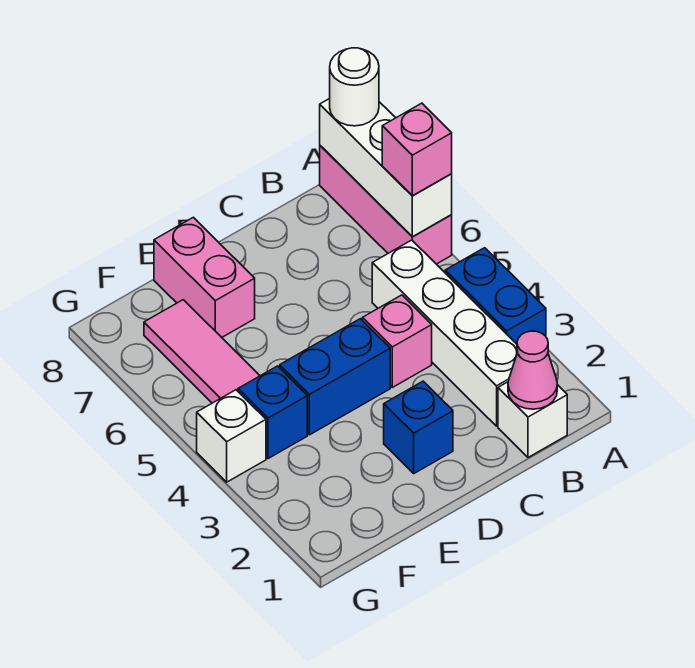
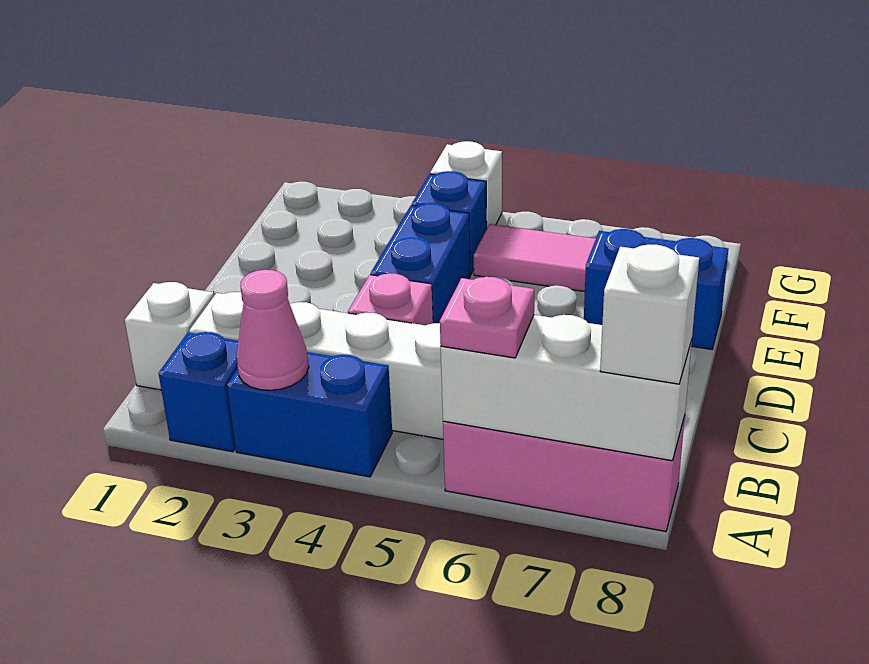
pink 1x1 brick [382,103,452,196] -> pink 1x1 plate [440,277,534,358]
white 1x1 round brick [330,48,379,126] -> white 1x1 brick [600,244,699,384]
pink 1x1 cone [508,331,557,409] -> pink 1x1 cone moved to [237,270,309,390]
blue 1x1 brick [384,381,453,473] -> blue 1x1 brick moved to [159,332,239,452]
pink 1x2 brick [154,217,255,337] -> blue 1x2 brick [584,229,728,349]

